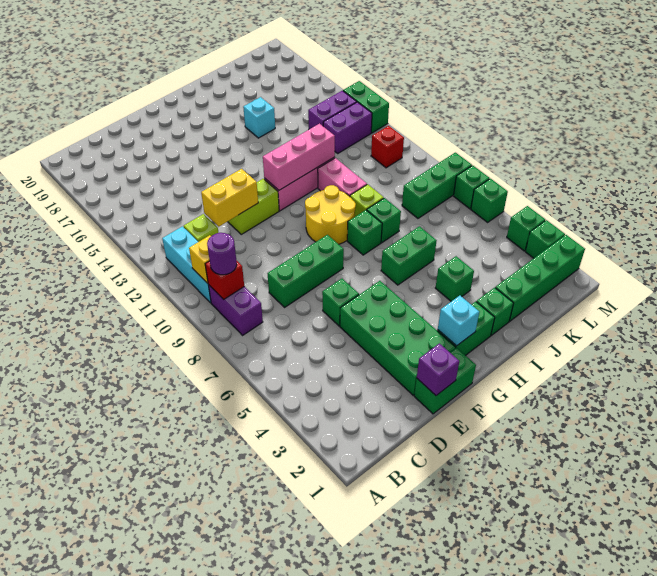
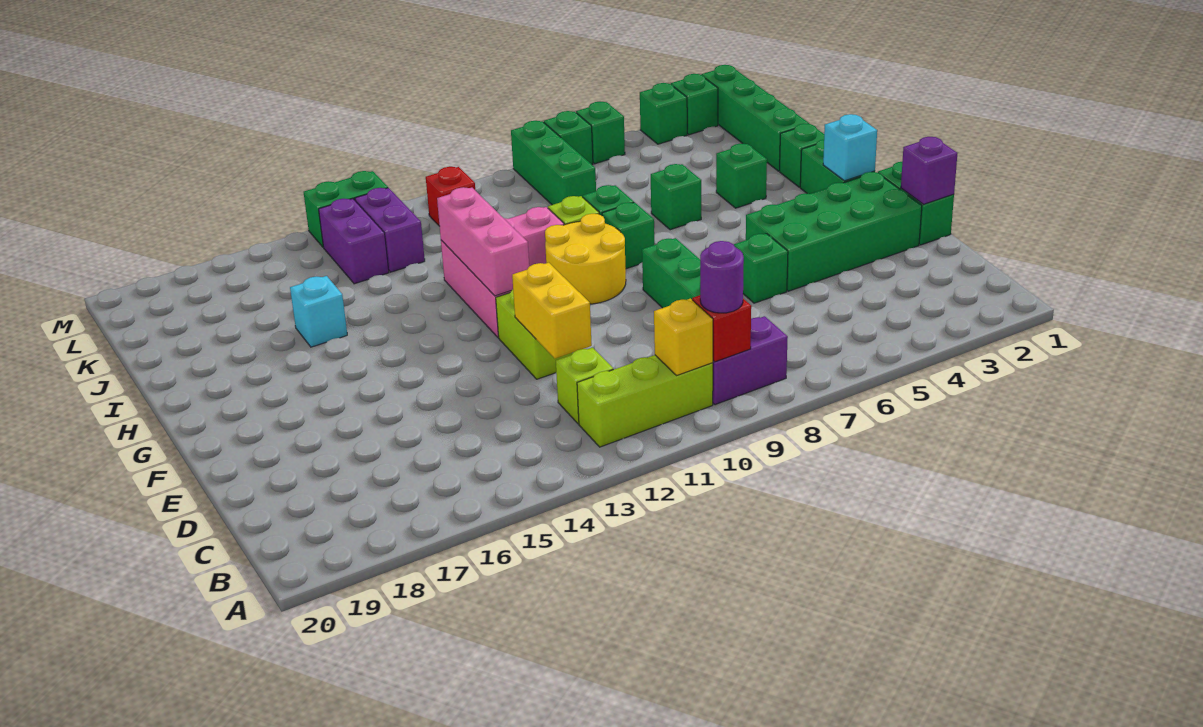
cyan 1x3 brick [162,226,211,303] -> lime 1x3 brick [577,355,713,447]
green 1x2 brick [381,226,437,285] -> green 1x1 brick [651,164,701,230]

